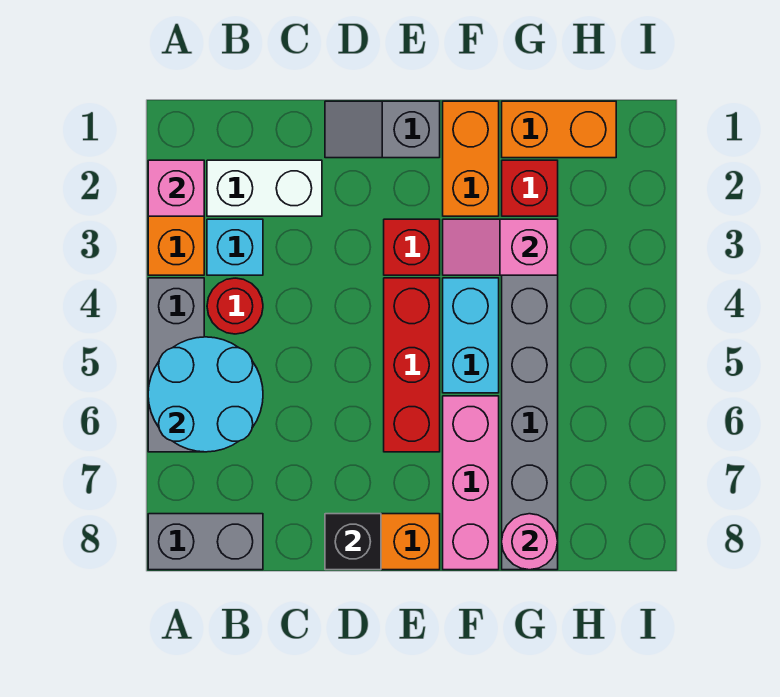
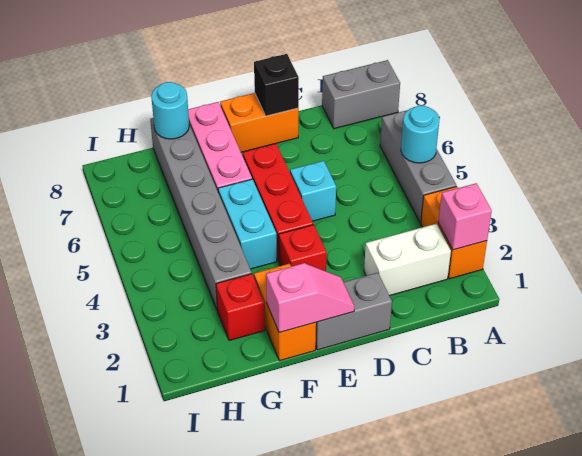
cyan 2x2 round brick [148,337,263,452] -> cyan 1x1 round brick [401,106,440,163]
cyan 1x1 brick [207,219,263,275] -> cyan 1x1 brick moved to [290,161,336,221]
red 1x1 round brick [207,278,263,334] -> none
grey 1x2 slope [325,101,440,158] -> grey 1x2 brick [315,273,392,350]
pink 1x2 slope [443,219,558,275] -> pink 1x2 slope moved to [266,263,354,333]
orange 1x2 brick [502,101,616,158] -> none
pink 1x1 round brick [502,514,558,570] -> cyan 1x1 round brick [151,82,189,139]

